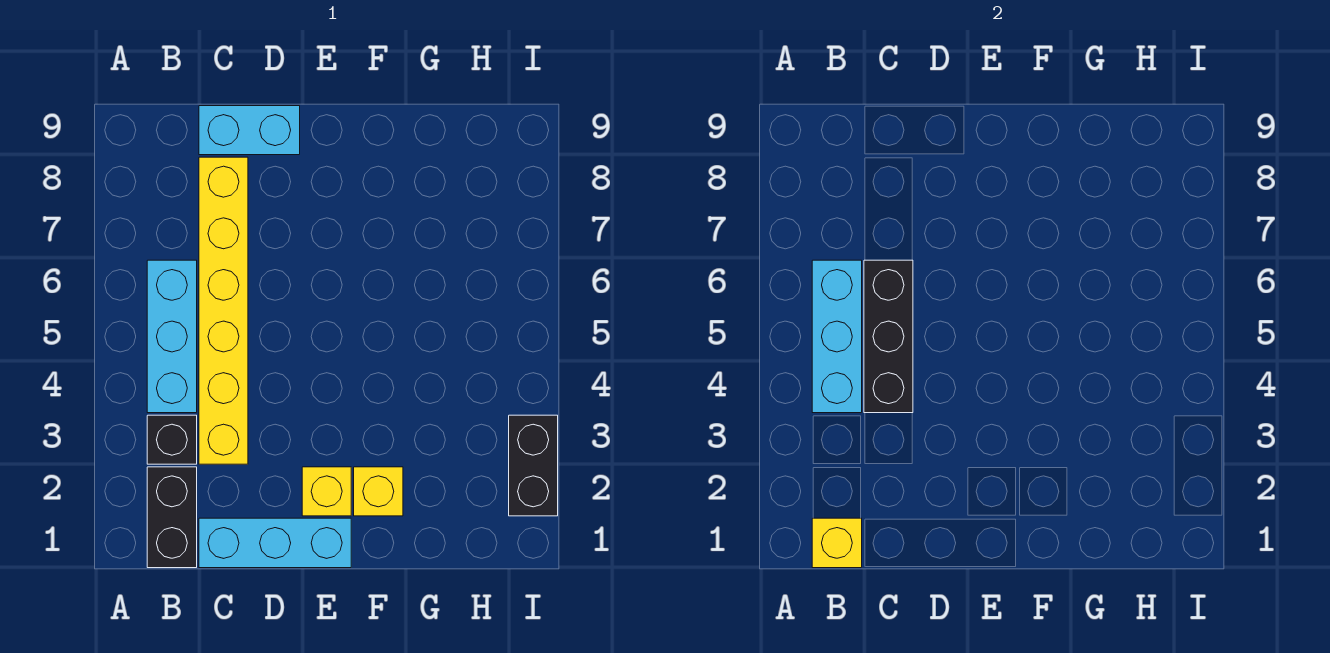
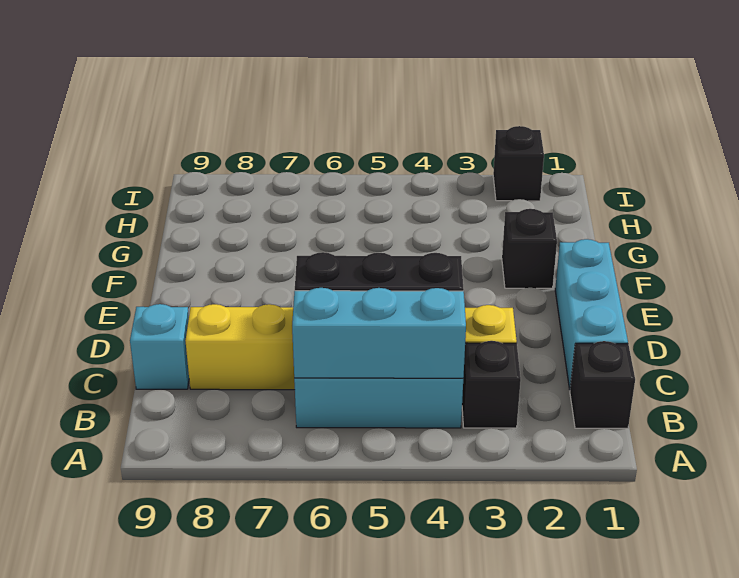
black 1x2 brick [147,467,197,568] -> black 1x1 brick [570,341,635,428]
yellow 1x1 brick [812,518,862,568] -> none
cyan 1x2 brick [199,106,300,155] -> cyan 1x1 brick [130,304,189,389]
yellow 1x1 brick [302,467,351,516] -> none
yellow 1x1 brick [354,467,403,516] -> black 1x1 brick [502,209,557,288]
black 1x2 brick [509,415,558,516] -> black 1x1 brick [493,126,544,201]

